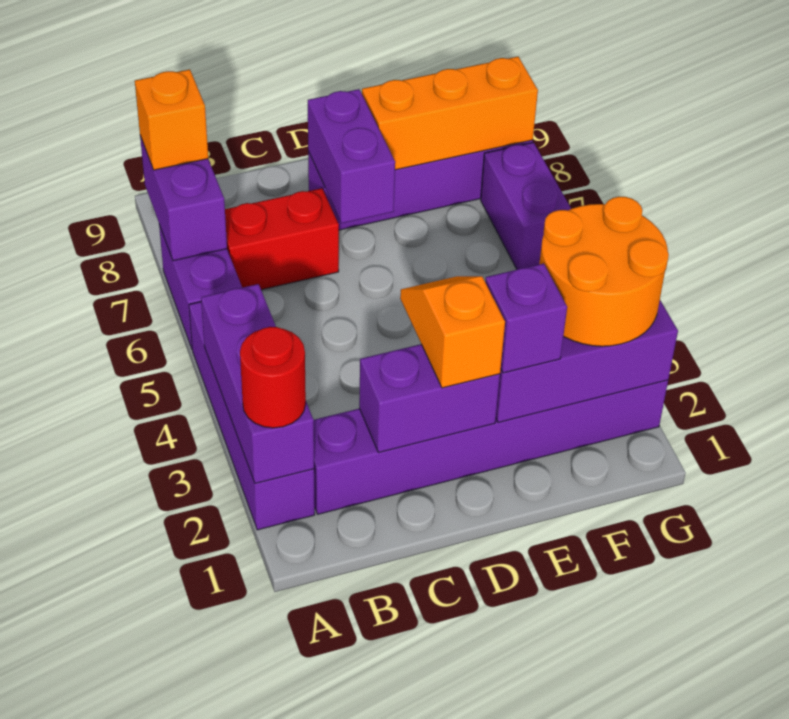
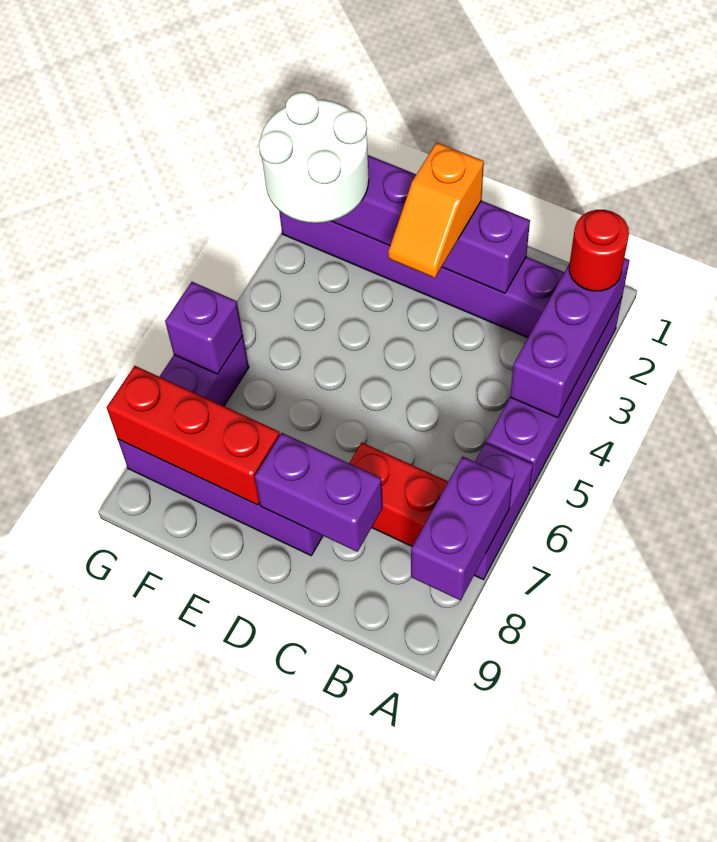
orange 1x1 brick [135,70,208,170] -> none
purple 1x2 brick [308,89,395,223] -> purple 1x2 brick turned to [255,433,383,552]
purple 1x1 brick [485,264,567,373] -> purple 1x1 brick moved to [165,282,243,374]
orange 1x3 brick [362,57,538,170] -> red 1x3 brick [107,366,280,505]
orange 2x2 round brick [539,197,669,346] -> white 2x2 round brick [259,92,369,223]

